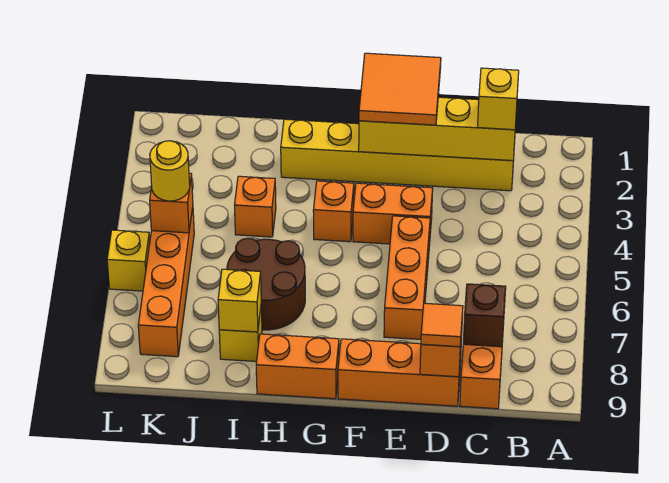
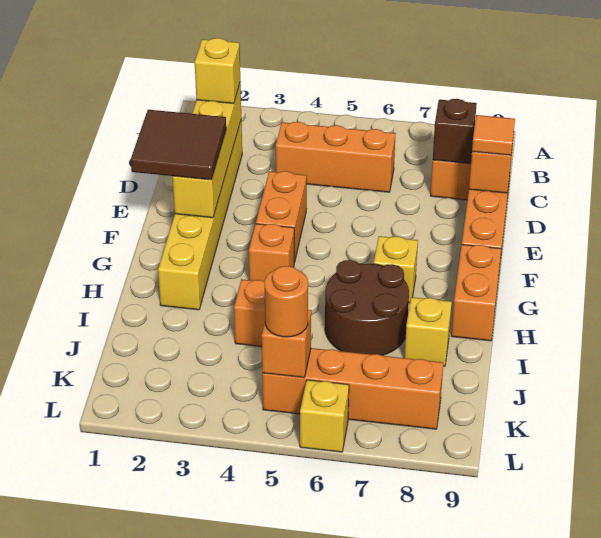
orange 2x2 tile [359,53,441,125] -> brown 2x2 tile [131,110,226,180]
orange 1x3 brick [384,216,430,339] -> orange 1x3 brick moved to [276,122,396,192]
yellow 1x1 brick [218,269,261,332] -> yellow 1x1 brick moved to [374,236,418,303]
yellow 1x1 round brick [150,141,190,201] -> orange 1x1 round brick [265,266,308,337]

